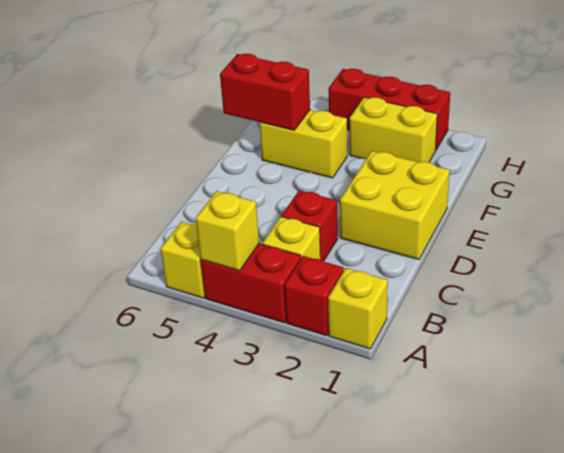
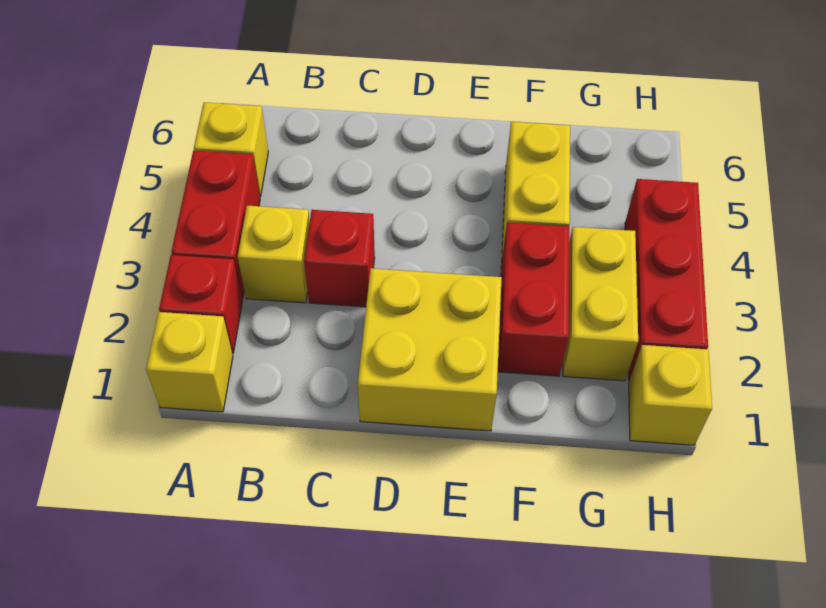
yellow 1x1 brick [196,191,259,271] -> yellow 1x1 brick moved to [629,345,712,445]
red 1x2 brick [220,53,310,130] -> red 1x2 brick moved to [498,222,569,376]

